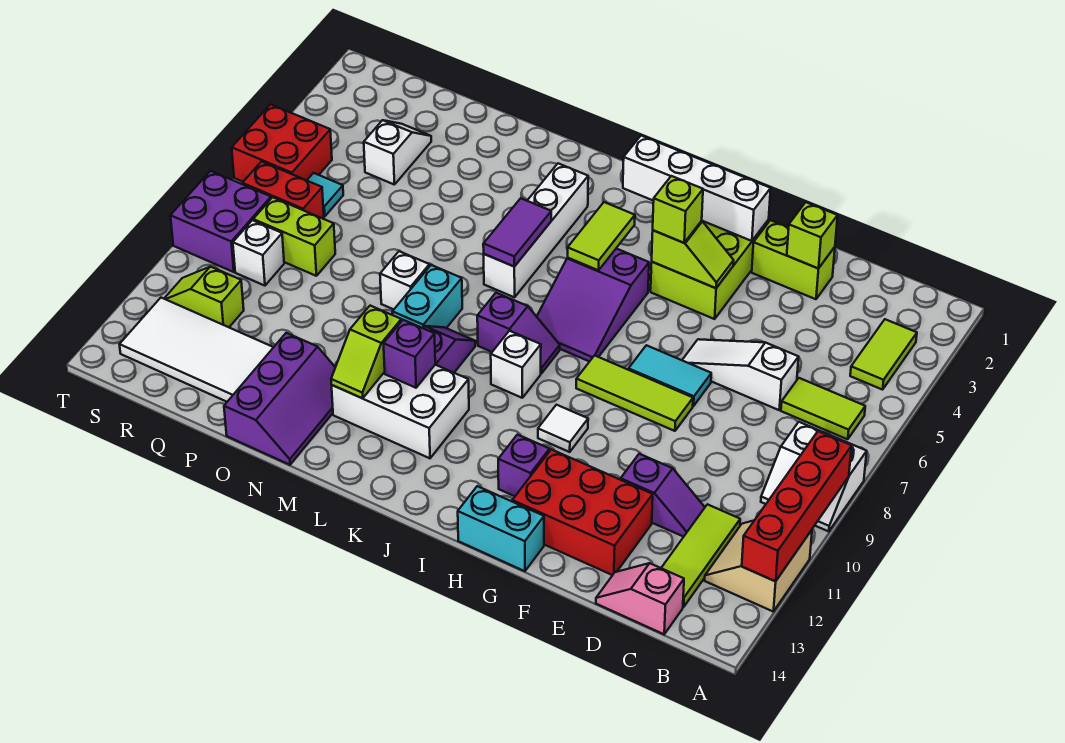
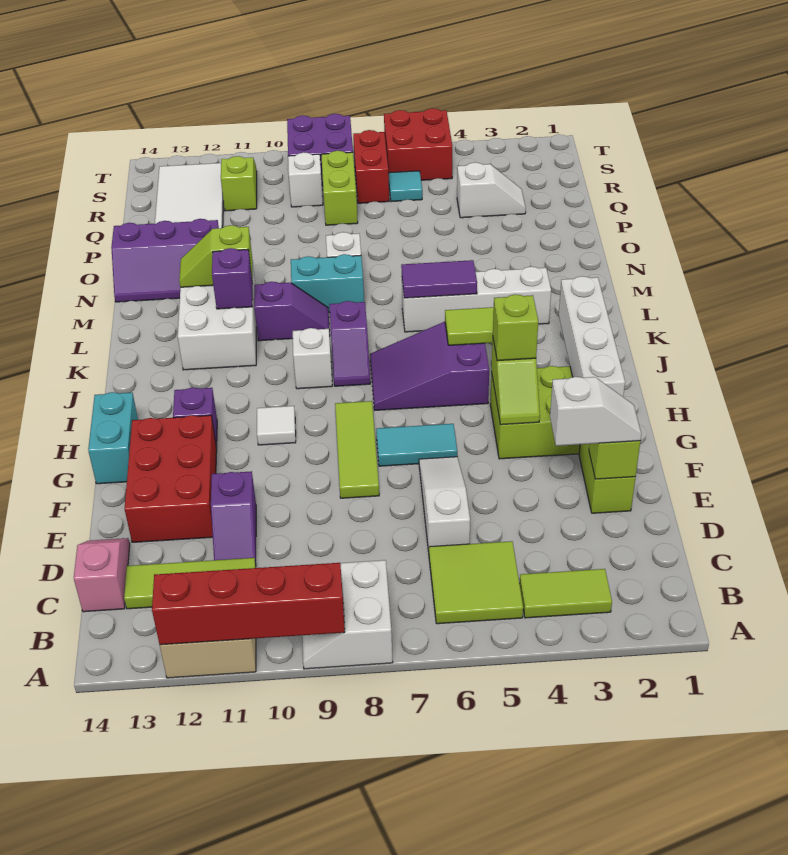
lime 1x2 tile [781,378,865,439] -> lime 2x2 tile [429,541,523,624]
none -> white 1x2 slope [550,377,641,446]
cyan 1x2 tile [629,345,711,406] -> cyan 1x2 tile turned to [376,424,457,466]

